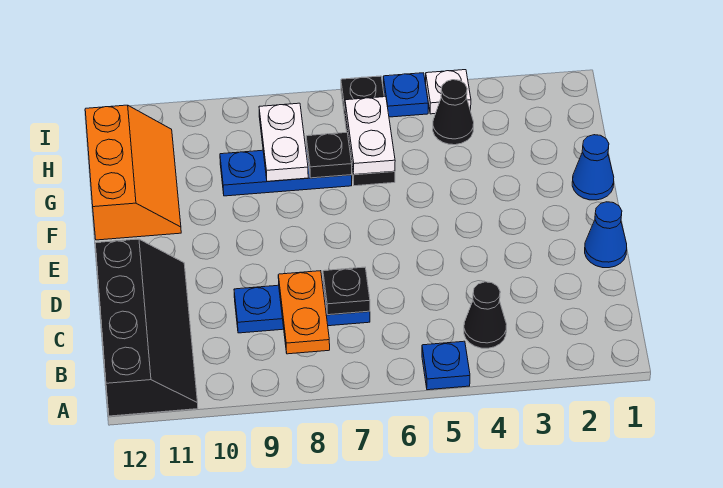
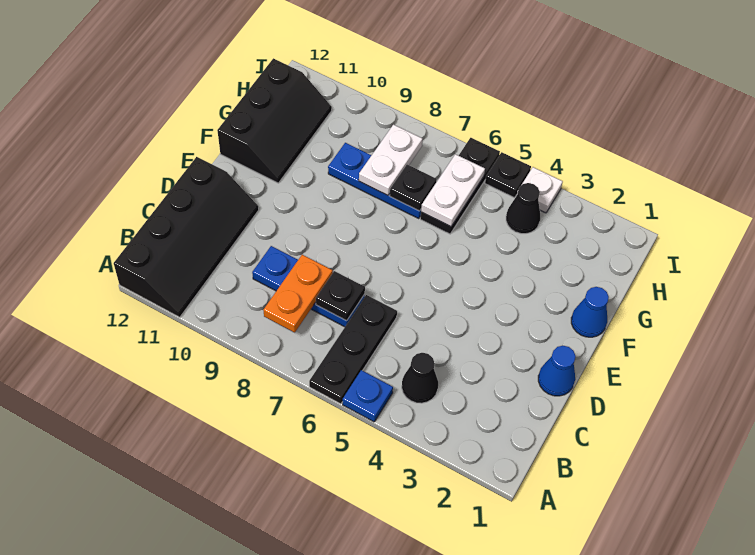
none -> black 1x3 plate [309,295,397,404]
orange 2x3 slope [85,105,181,240] -> black 2x3 slope [217,58,332,183]
blue 1x1 plate [383,73,428,117] -> black 1x1 plate [485,152,531,198]

